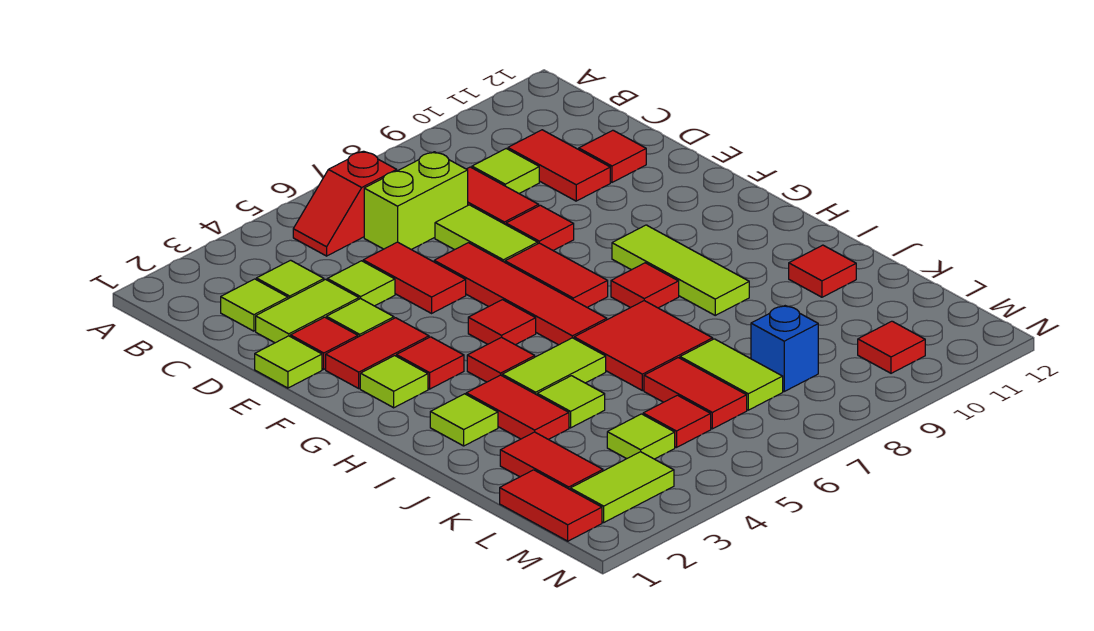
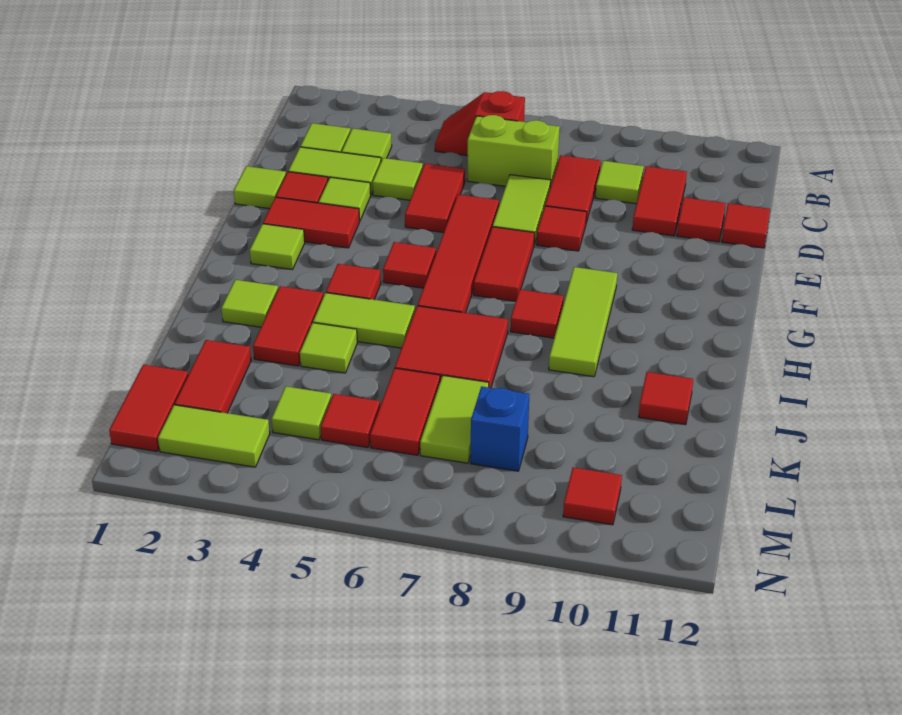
red 1x1 tile [396,337,464,389] -> red 1x1 tile moved to [722,203,770,248]

